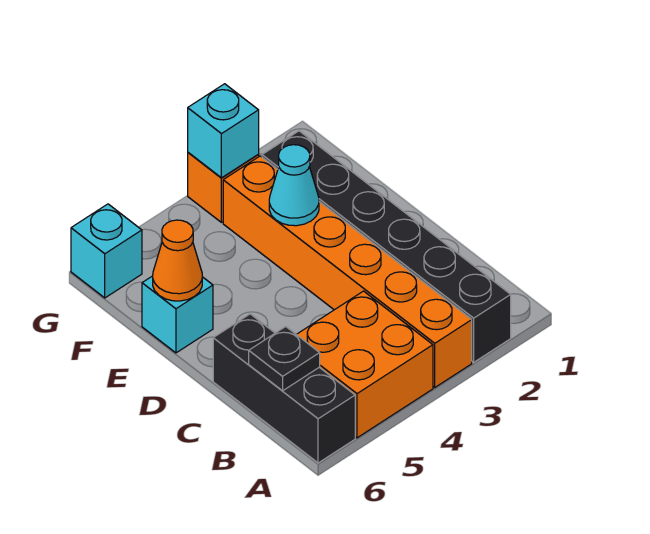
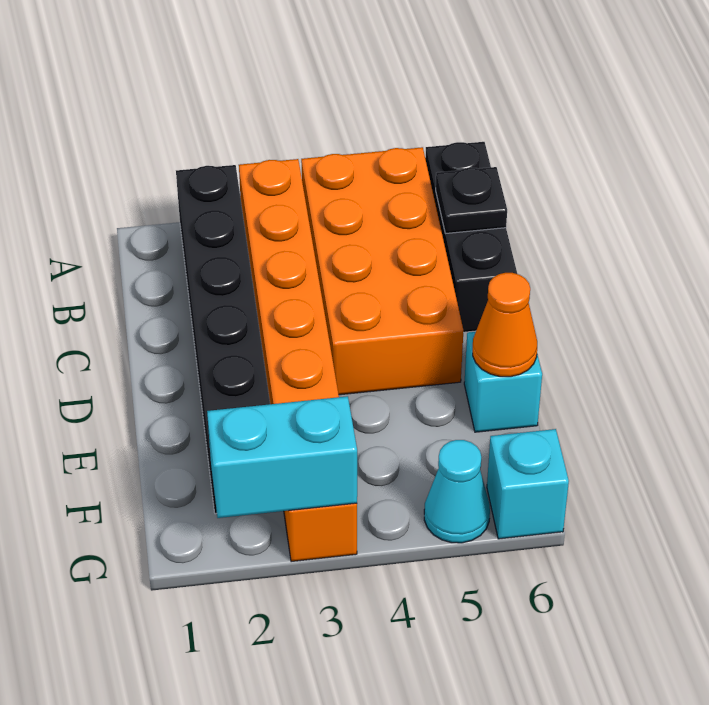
orange 2x2 brick [296,291,433,438] -> orange 2x4 brick [301,147,463,395]
cyan 1x1 cone [269,145,319,226] -> cyan 1x1 cone moved to [424,440,490,543]
cyan 1x1 brick [188,84,259,178] -> cyan 1x2 brick [207,396,357,518]

